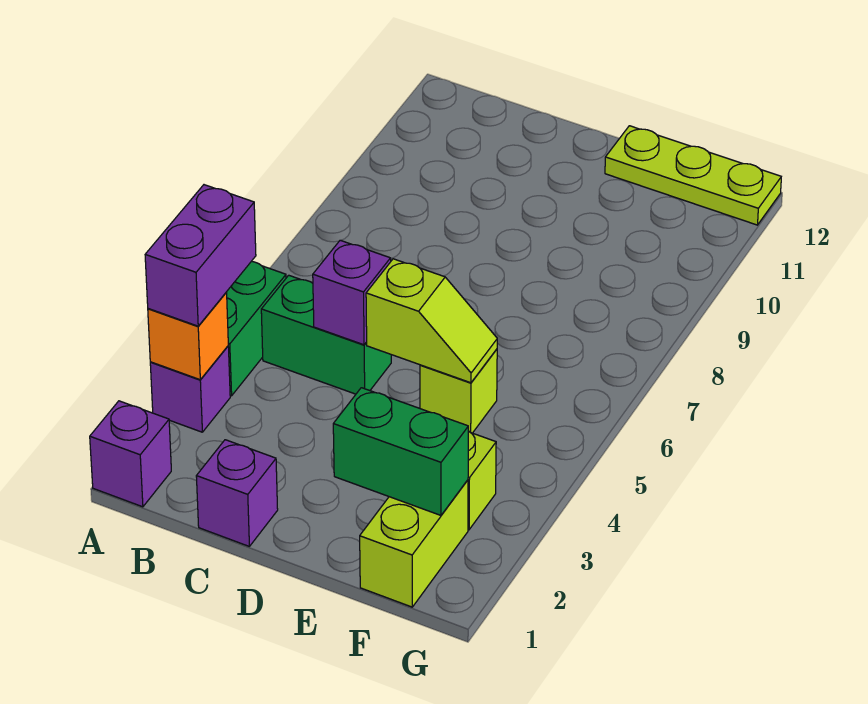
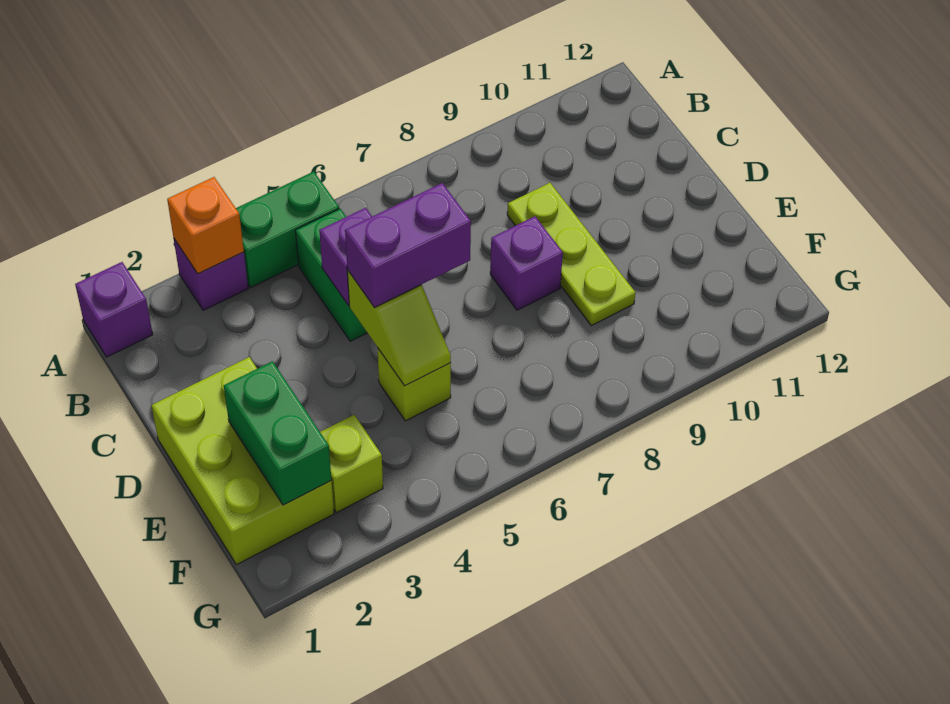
purple 1x2 brick [145,185,256,326] -> purple 1x2 brick moved to [345,183,471,308]
purple 1x1 brick [196,440,278,546] -> purple 1x1 brick moved to [490,216,563,310]
lime 1x3 plate [605,126,781,225] -> lime 1x3 plate moved to [507,183,636,326]
lime 1x2 brick [360,480,468,607] -> lime 2x3 brick [151,357,334,565]

